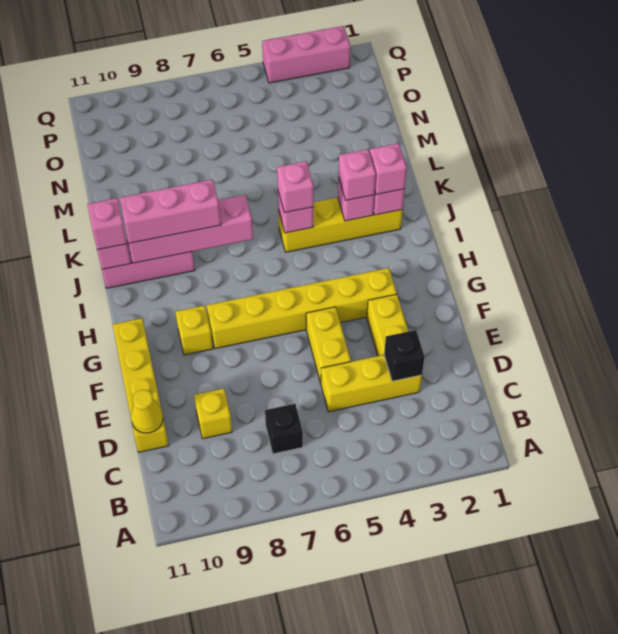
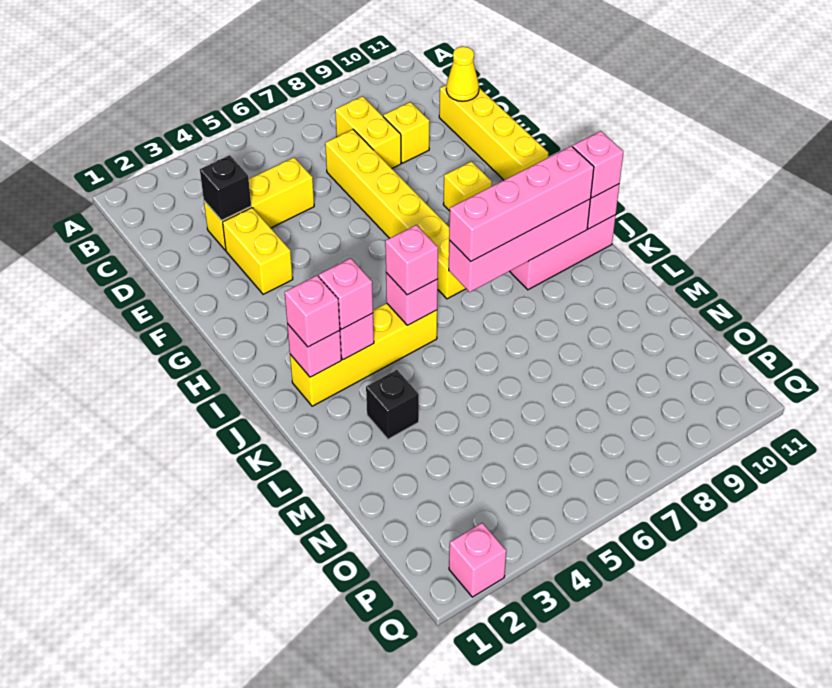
black 1x1 brick [265,404,303,454] -> black 1x1 brick moved to [366,370,419,439]
yellow 1x2 brick [306,307,351,383] -> yellow 1x2 brick moved to [335,96,401,168]
yellow 1x6 brick [207,268,397,349] -> yellow 1x6 brick turned to [325,130,466,299]
pink 1x3 brick [119,179,221,243] -> pink 1x4 brick [449,146,594,261]
pink 1x3 brick [262,26,351,83] -> pink 1x1 brick [449,523,506,597]

